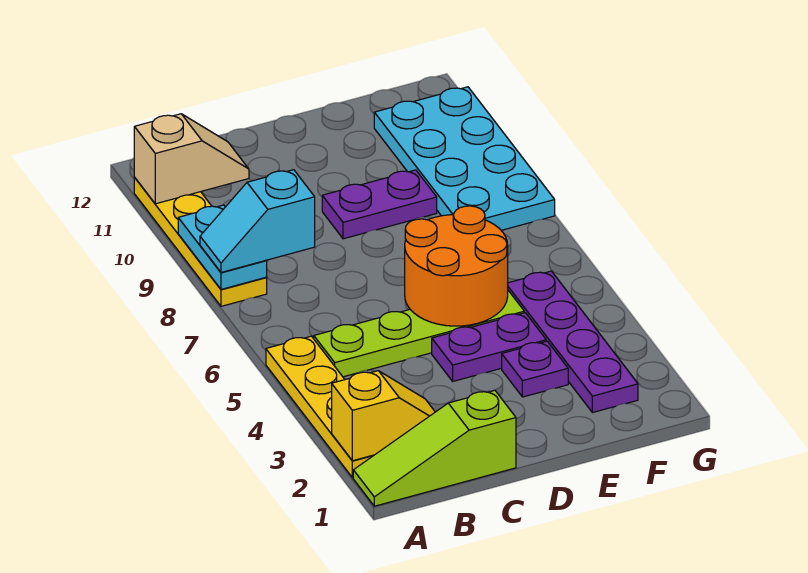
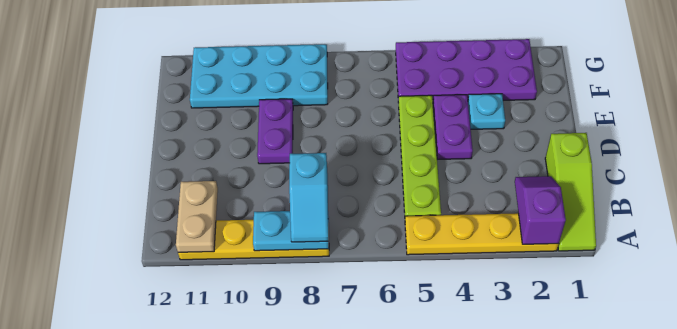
yellow 1x2 slope [332,371,435,461] -> purple 1x2 slope [515,176,566,244]
tan 1x2 slope [134,114,249,204] -> tan 1x2 plate [176,181,218,252]
orange 2x2 round brick [405,206,508,326] -> none
purple 1x1 plate [502,341,568,397] -> cyan 1x1 plate [468,94,505,129]
purple 1x4 plate [508,271,638,413] -> purple 2x4 plate [396,39,537,102]

